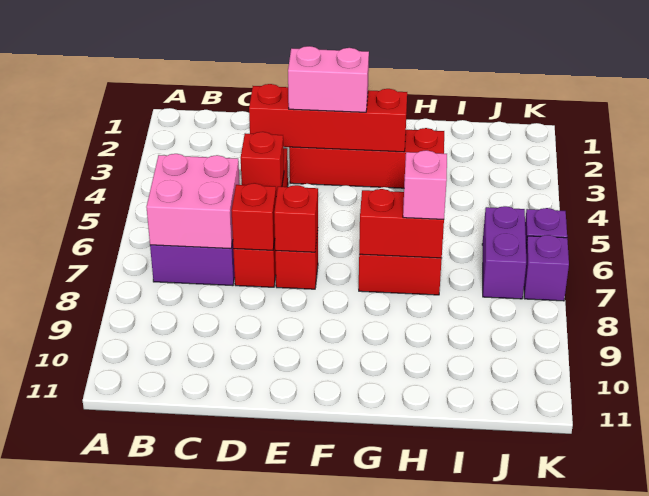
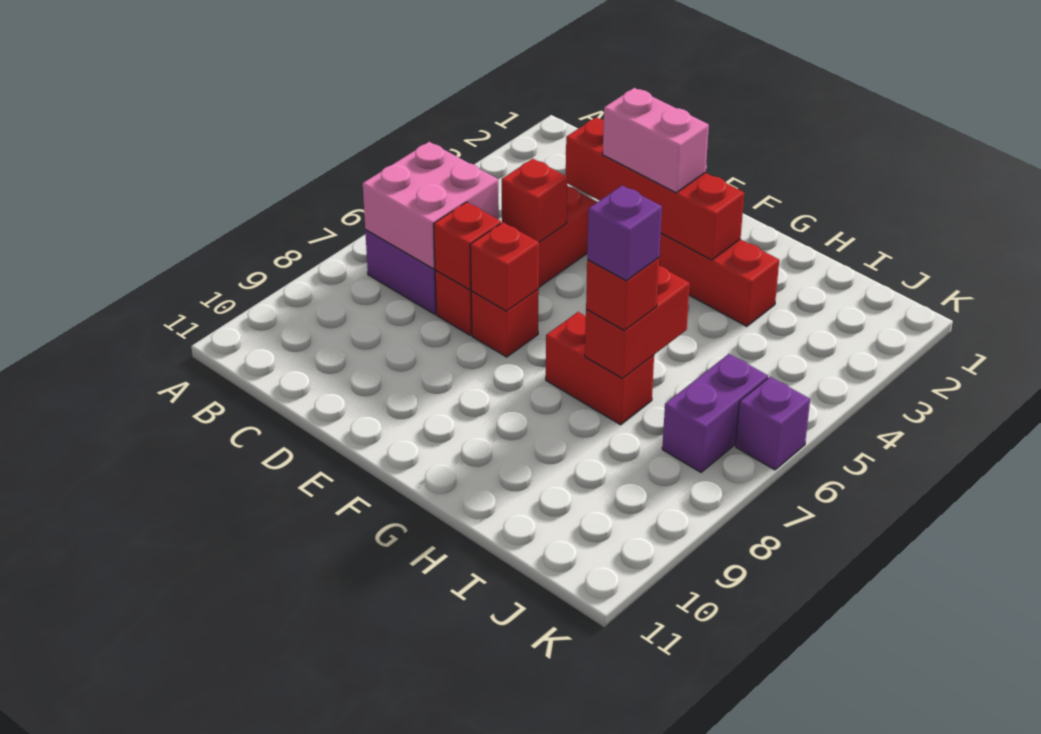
red 1x2 brick [359,189,444,258] -> red 1x2 brick turned to [585,266,690,379]
pink 1x1 brick [403,150,447,219] -> red 1x1 brick [586,258,659,330]
purple 1x1 brick [524,235,569,301] -> purple 1x1 brick moved to [587,185,662,281]

